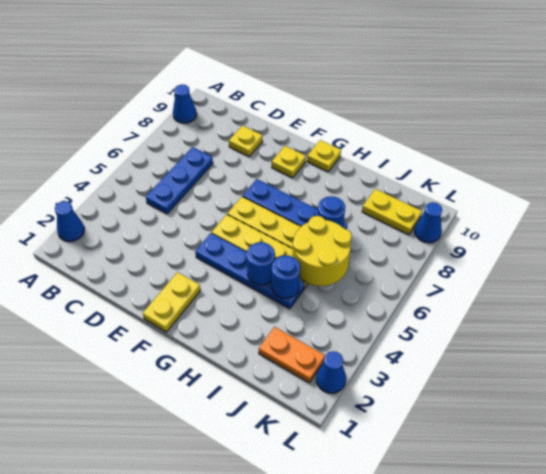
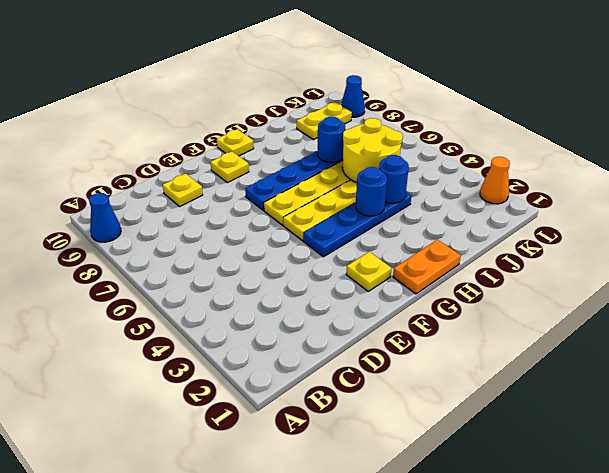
blue 1x1 cone [55,201,84,242] -> none
blue 1x3 plate [146,147,213,214] -> none
yellow 1x2 plate [143,272,200,332] -> yellow 1x1 plate [346,252,392,291]
orange 1x2 plate [259,327,325,383] -> orange 1x2 plate moved to [393,240,461,294]
blue 1x1 cone [316,351,346,393] -> orange 1x1 cone [480,157,510,204]

